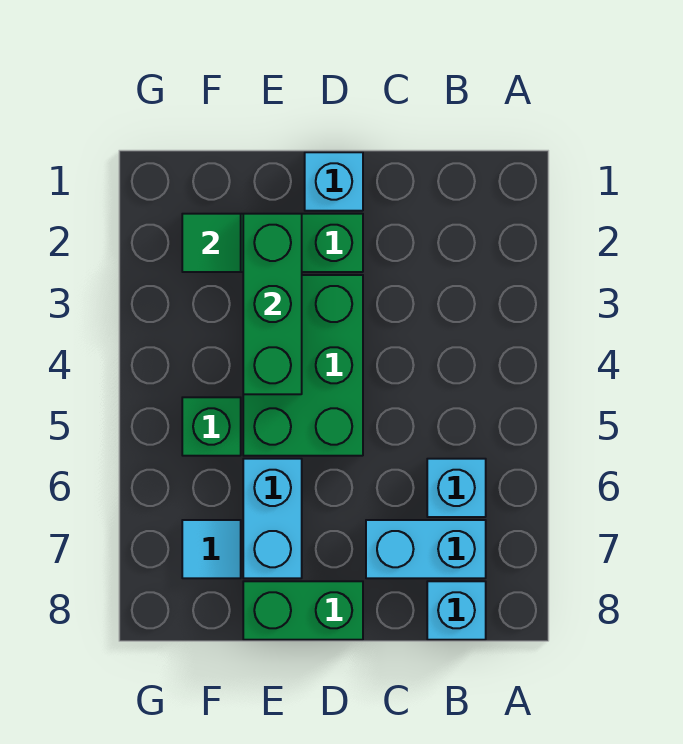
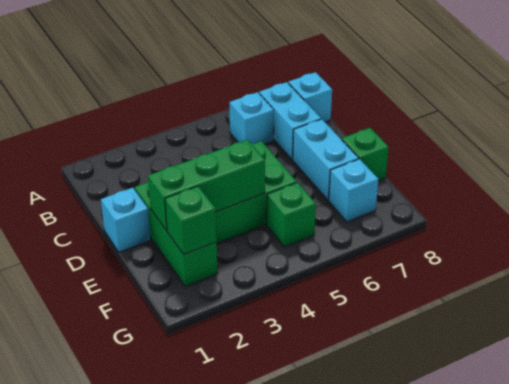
green 1x2 brick [243,581,363,640] -> green 1x1 brick [342,128,389,181]
cyan 1x2 brick [243,459,302,578] -> cyan 1x2 brick turned to [293,119,359,200]
green 1x1 tile [182,214,241,272] -> green 1x1 brick [165,186,217,254]
cyan 1x1 tile [182,520,241,578] -> cyan 1x1 brick [329,159,379,222]

